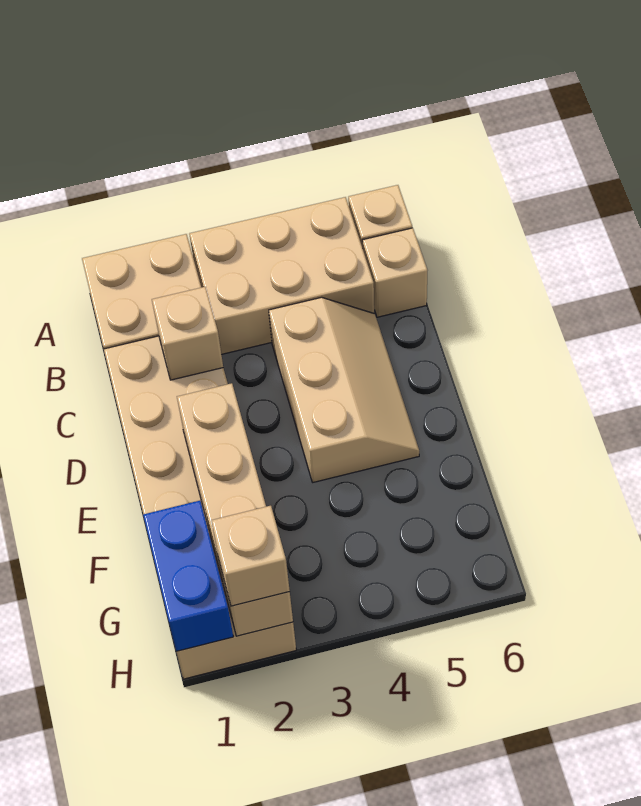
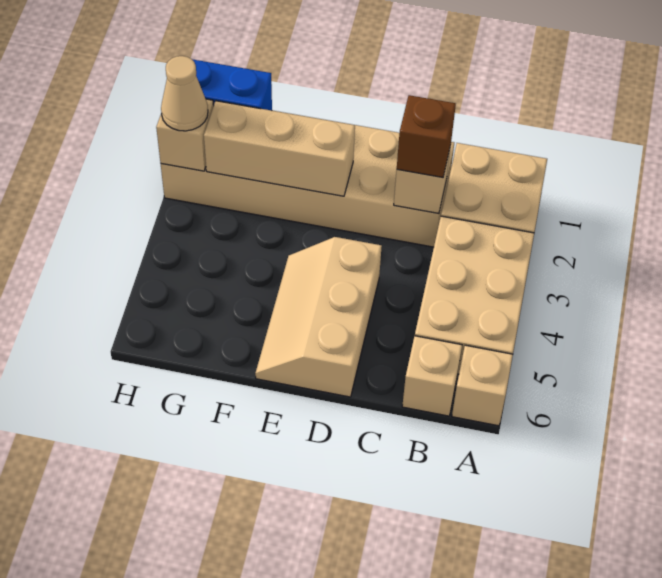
none -> brown 1x1 brick [397,95,456,178]
tan 2x3 slope [269,297,419,482] -> tan 2x3 slope turned to [255,237,382,397]
tan 1x1 brick [211,506,290,606] -> tan 1x1 cone [161,56,208,131]

